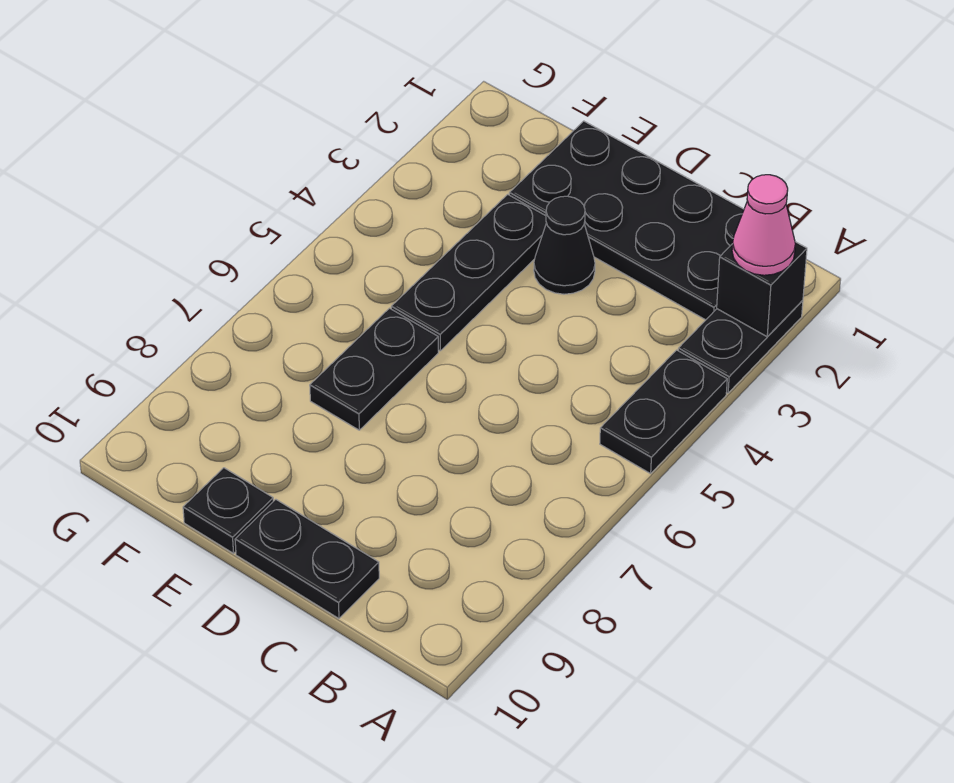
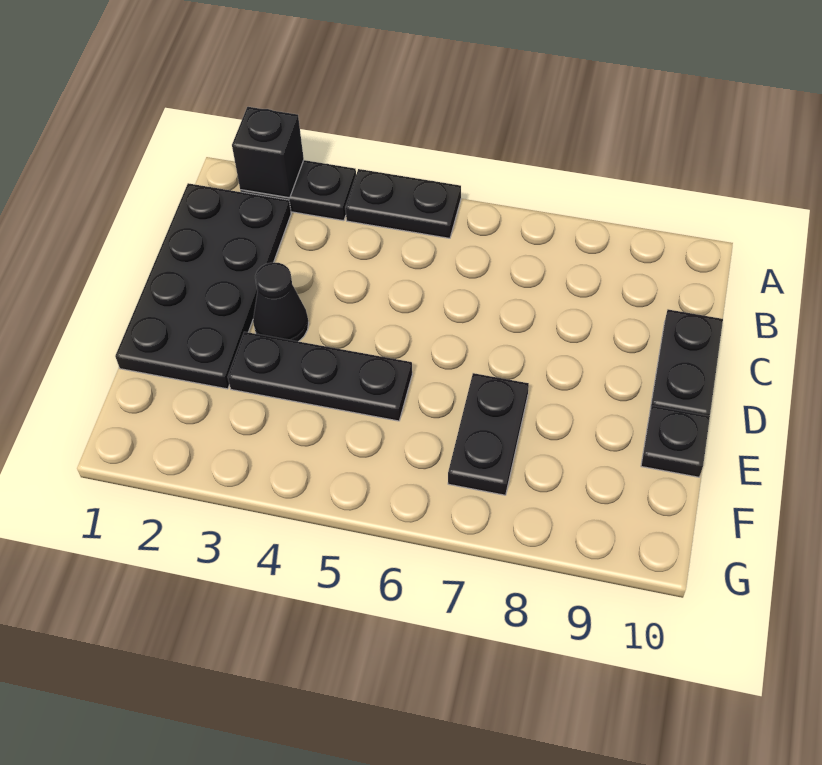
pink 1x1 cone [732,175,795,275] -> none
black 1x2 plate [310,308,438,430] -> black 1x2 plate turned to [448,373,529,495]

